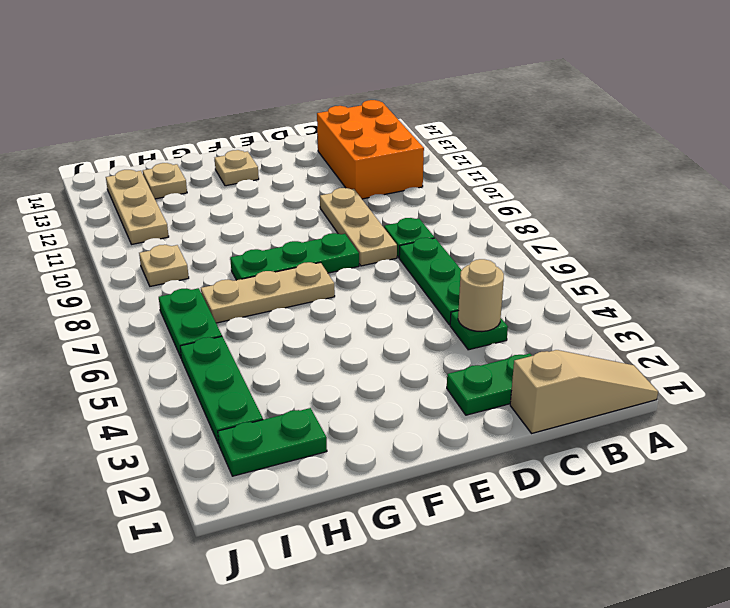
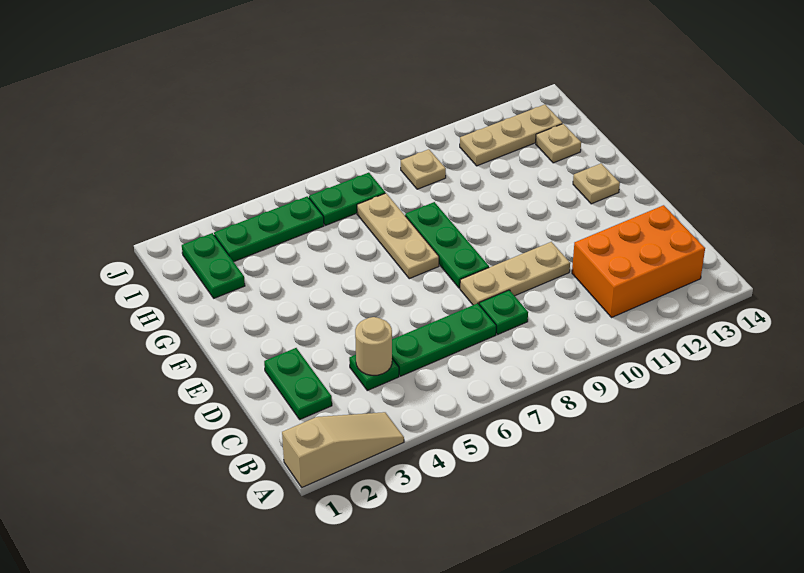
tan 1x3 slope [510,350,658,433] -> tan 1x3 slope turned to [282,412,404,487]

